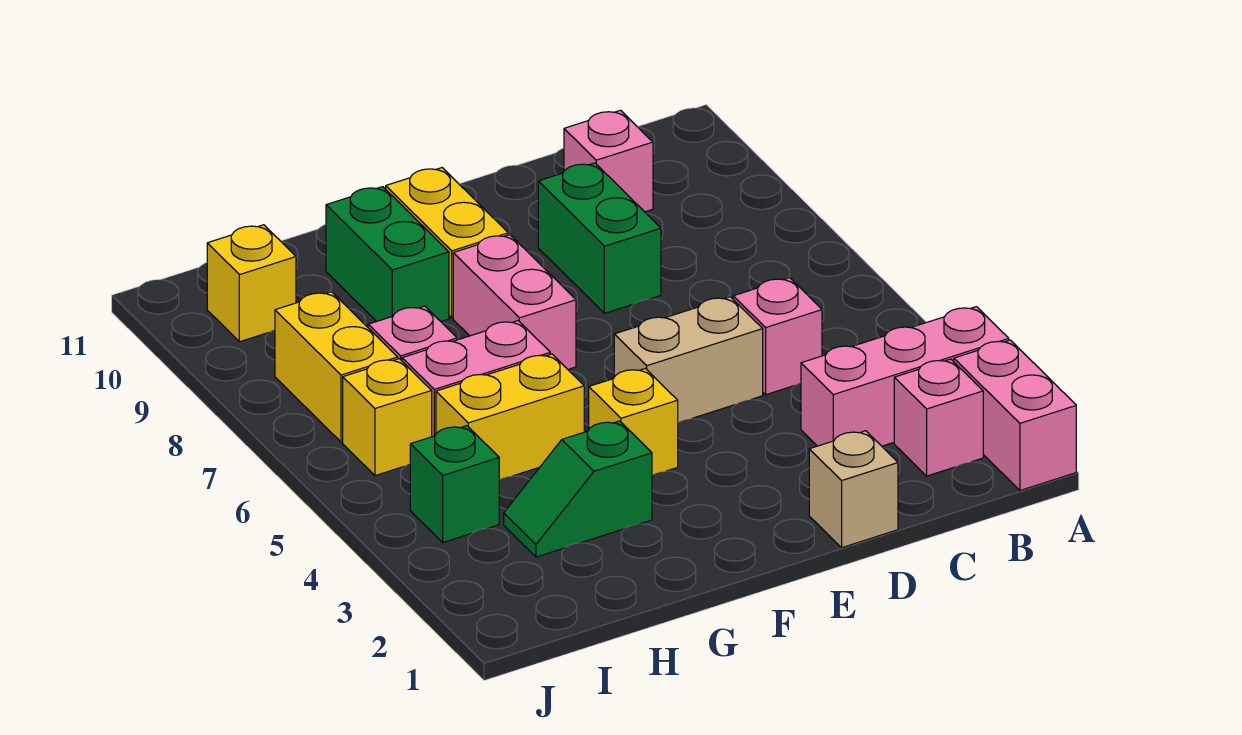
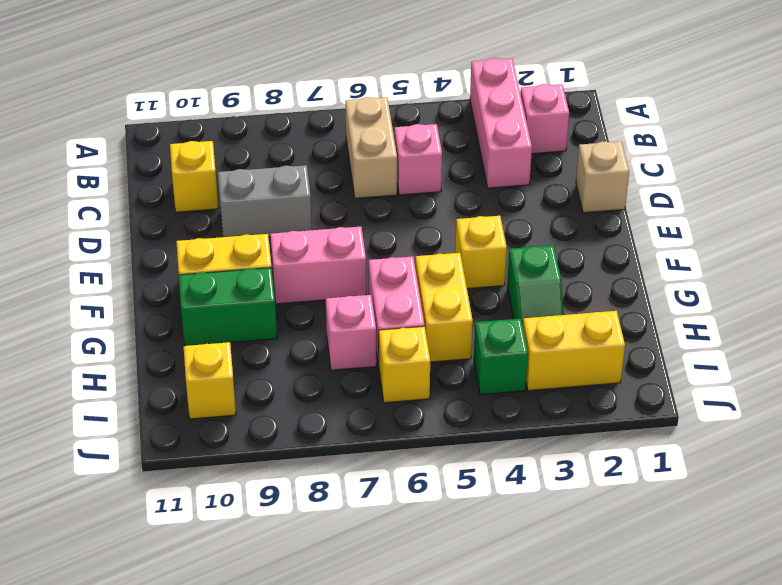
pink 1x2 brick [954,340,1076,490] -> none
pink 1x1 brick [564,110,653,212] -> yellow 1x1 brick [170,141,218,212]
tan 1x2 brick [614,297,763,422] -> tan 1x2 brick moved to [345,97,397,198]
green 1x2 brick [538,163,661,313] -> grey 1x2 brick [218,165,312,237]
yellow 1x2 brick [275,292,398,442] -> yellow 1x2 brick moved to [523,311,625,391]

